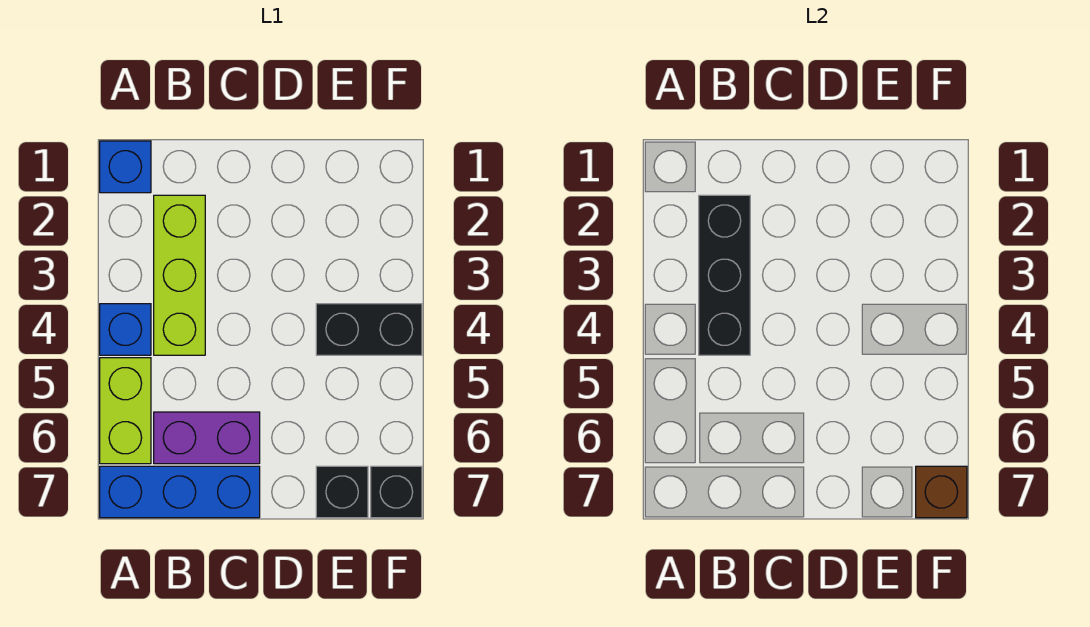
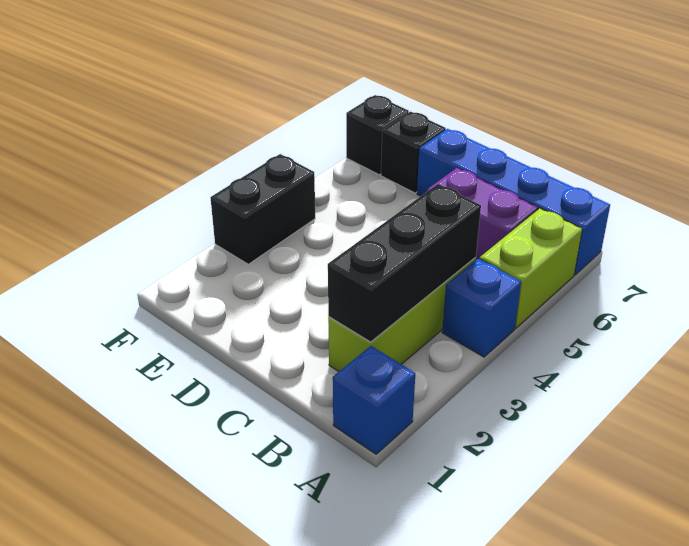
blue 1x3 brick [100,466,260,518] -> blue 1x4 brick [417,129,610,275]
black 1x2 brick [316,304,422,355] -> black 1x2 brick turned to [210,154,315,264]
brown 1x1 brick [916,466,967,518] -> none

